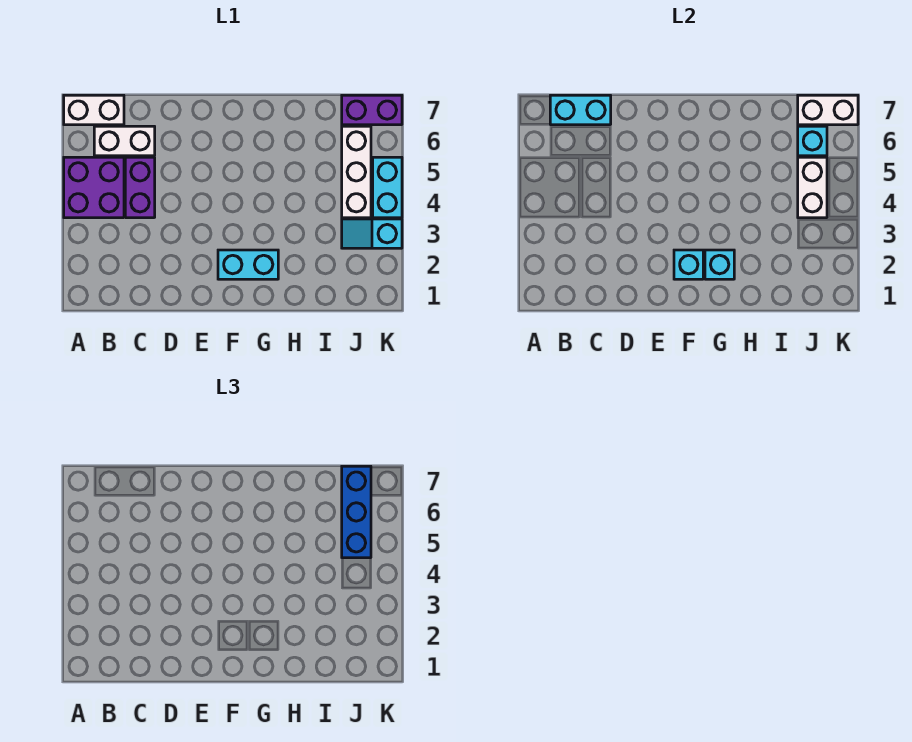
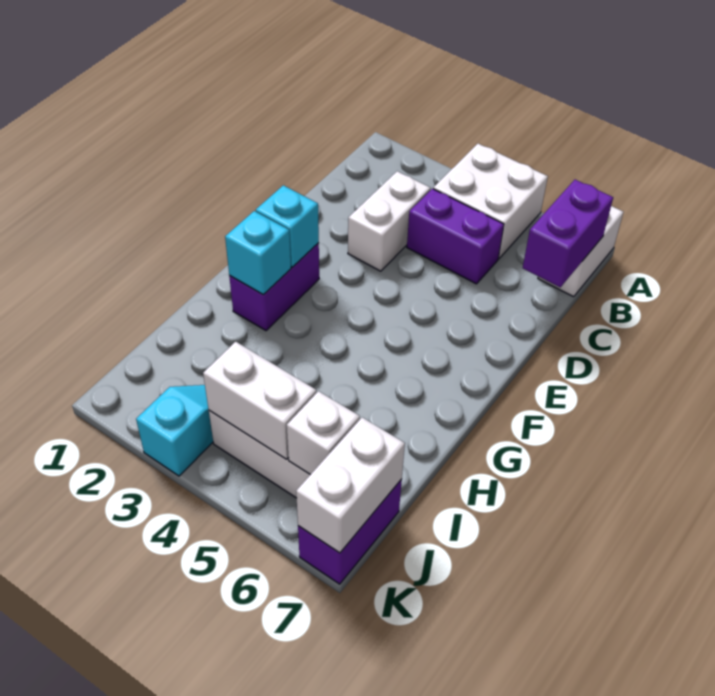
purple 2x2 brick [64,157,124,218] -> white 2x2 brick [433,144,548,259]
white 1x2 brick [94,126,155,156] -> white 1x2 brick moved to [348,171,431,271]
cyan 1x2 brick [550,95,611,125] -> purple 1x2 brick [523,180,613,287]
cyan 1x2 brick [218,250,278,279] -> purple 1x2 brick [229,243,319,331]
blue 1x3 brick [342,466,371,558] -> none
cyan 1x1 brick [798,126,827,156] -> white 1x1 brick [287,391,360,475]
cyan 1x2 brick [373,157,402,218] -> none

